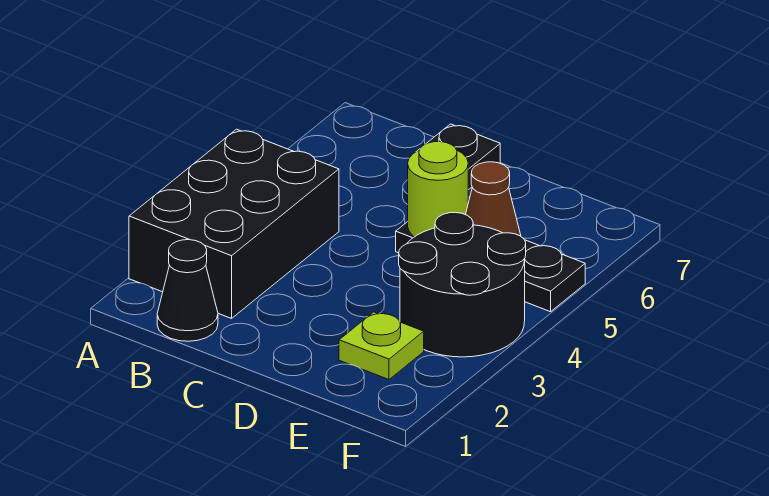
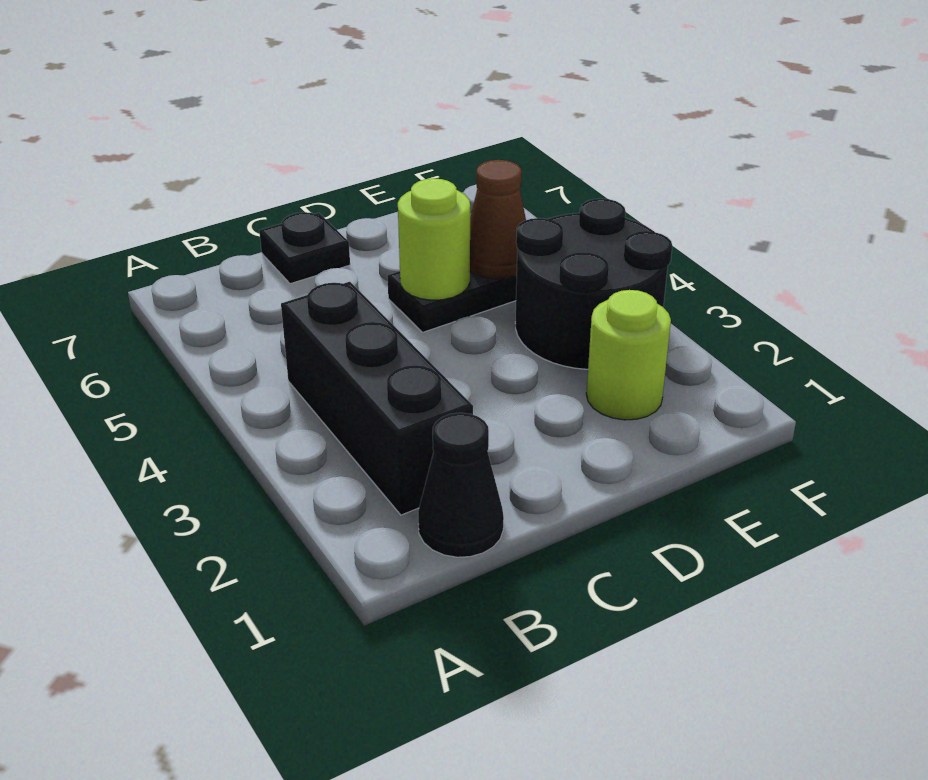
black 2x3 brick [129,129,339,318] -> black 1x3 brick [281,282,473,515]
lime 1x1 plate [339,312,424,380] -> lime 1x1 round brick [586,290,671,420]

